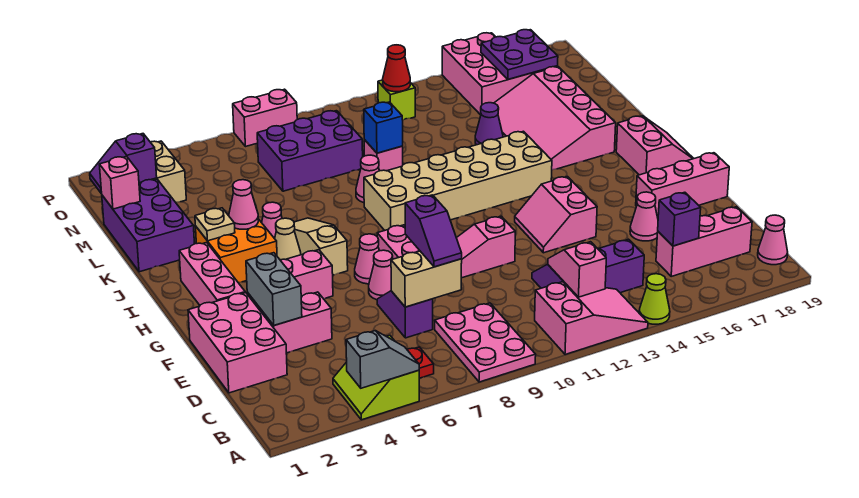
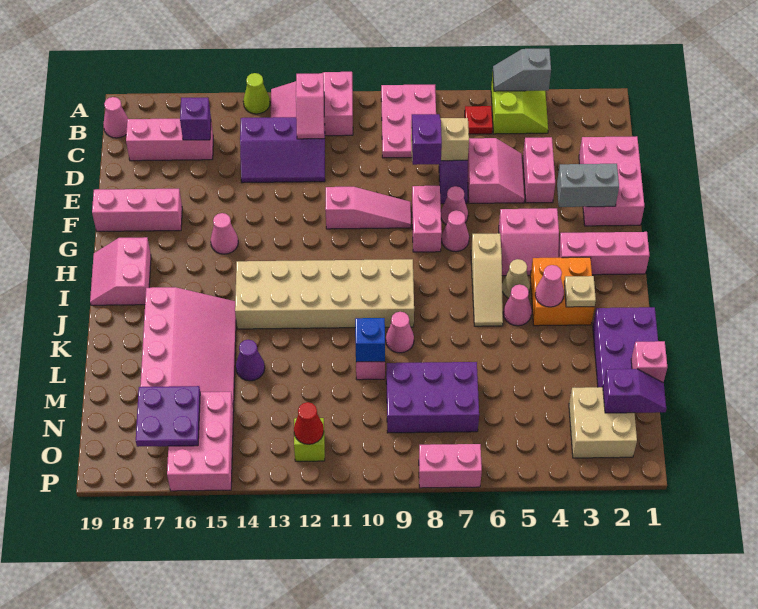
pink 1x2 brick [261,292,332,353] -> pink 1x2 brick turned to [523,137,555,203]
grey 1x2 brick [246,253,302,325] -> grey 1x2 brick turned to [557,164,619,207]
pink 1x1 cone [630,192,658,241] -> pink 1x1 cone moved to [211,213,238,254]
pink 2x2 slope [515,177,597,253] -> pink 2x2 slope moved to [468,138,525,203]
pink 1x3 brick [179,243,245,305] -> pink 1x3 brick turned to [559,232,649,275]

